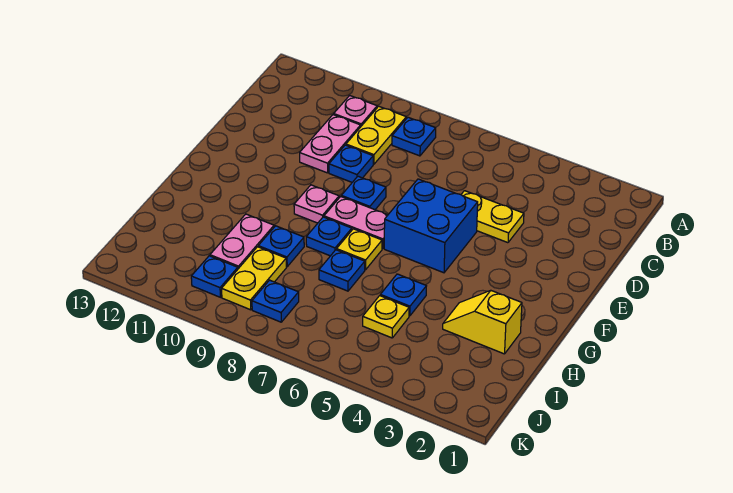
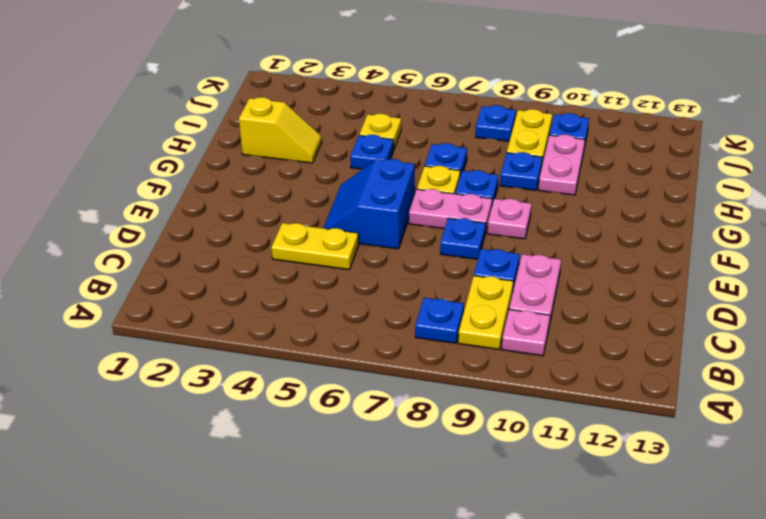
blue 2x2 brick [384,179,478,273] -> blue 2x2 slope [324,159,415,249]

